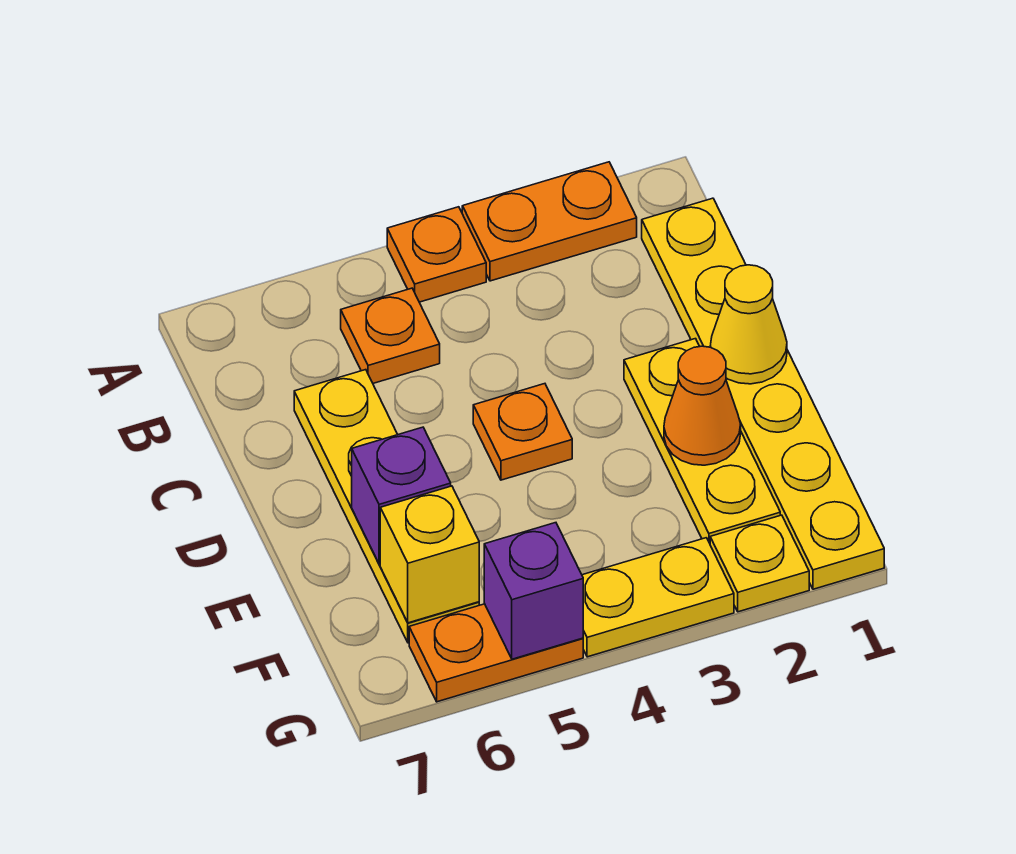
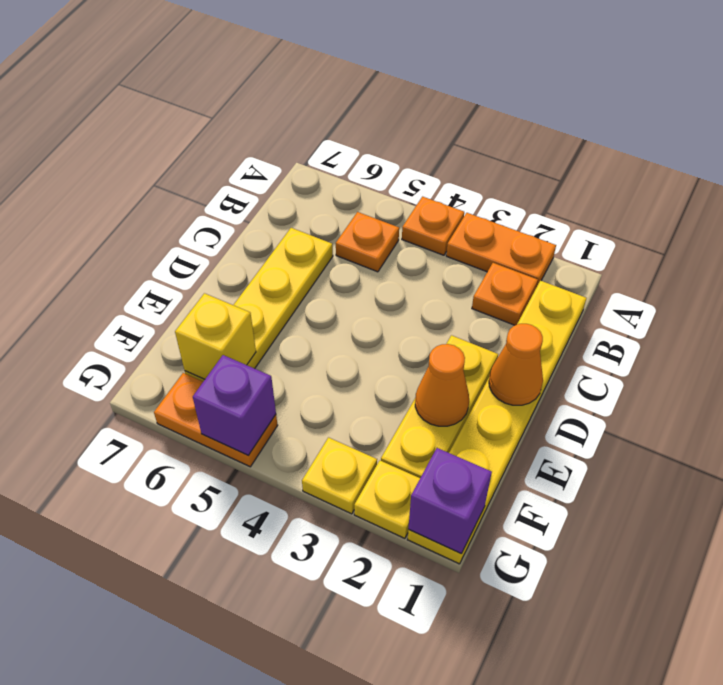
yellow 1x1 cone [710,265,787,384] -> orange 1x1 cone [489,324,543,405]
orange 1x1 plate [473,384,572,480] -> orange 1x1 plate moved to [472,263,538,325]
purple 1x1 brick [352,427,451,564] -> purple 1x1 brick moved to [408,448,492,554]
yellow 1x2 plate [582,538,734,657] -> yellow 1x1 plate [302,438,377,514]

